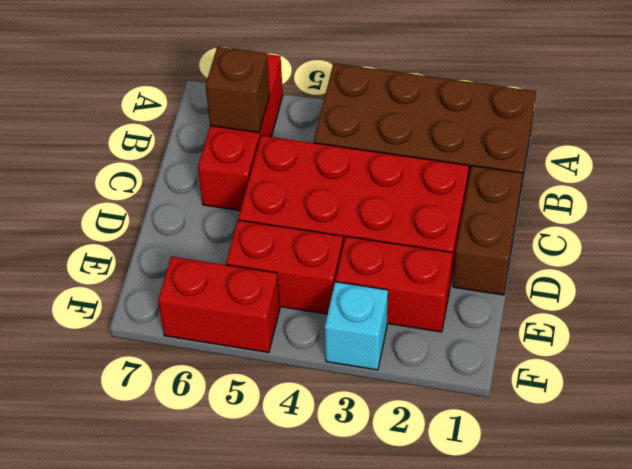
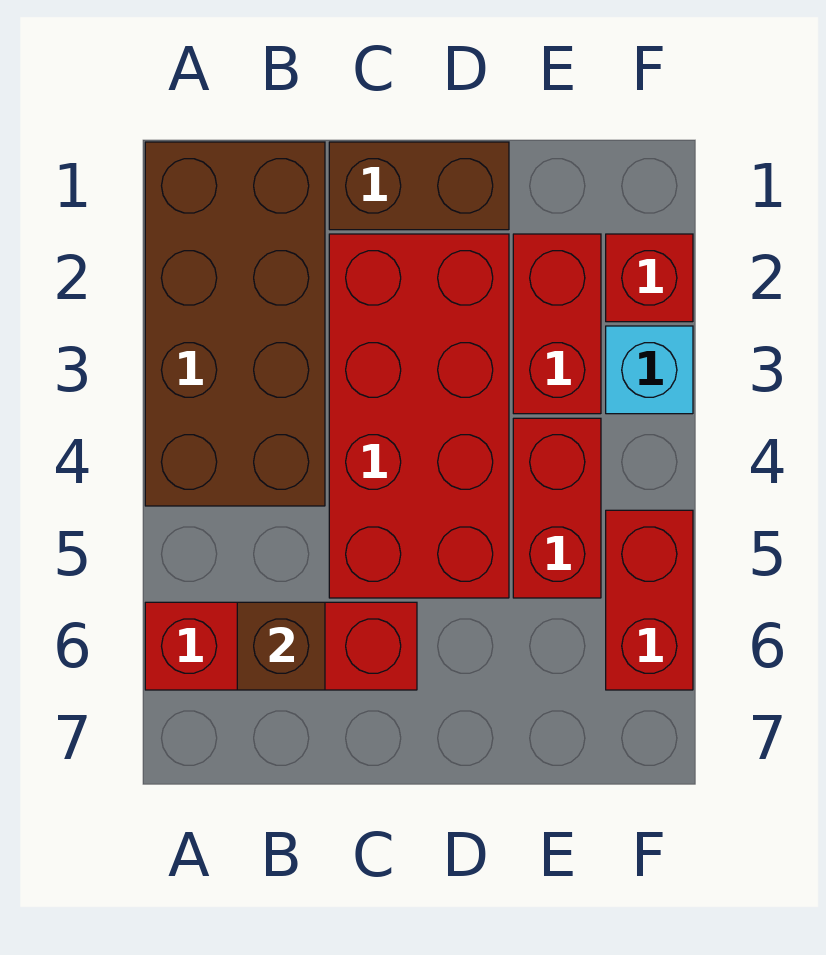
none -> red 1x1 brick [606,234,693,322]

